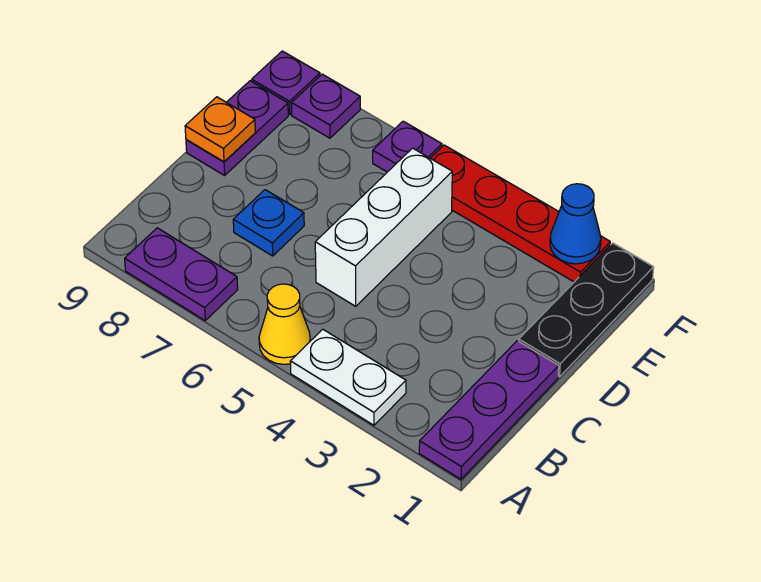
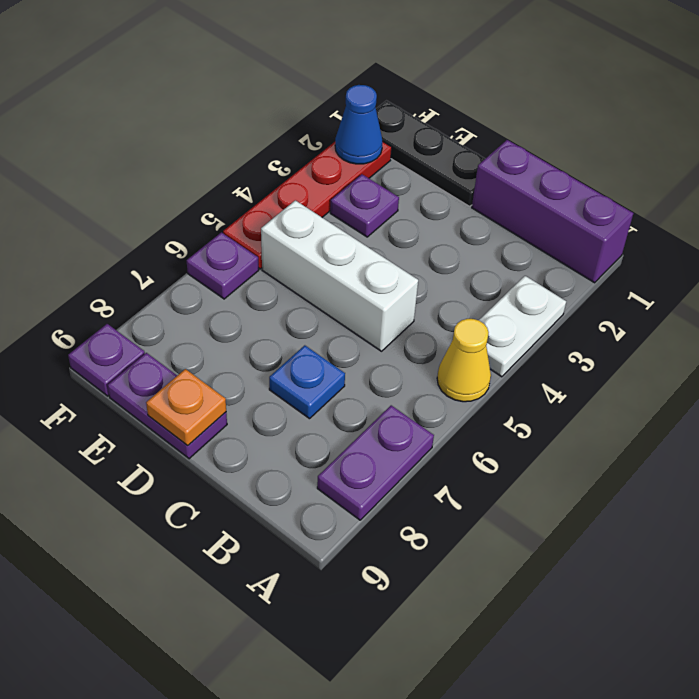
purple 1x3 plate [419,341,559,479] -> purple 1x3 brick [472,140,633,283]
purple 1x1 plate [292,74,360,138] -> purple 1x1 plate moved to [330,174,399,237]

